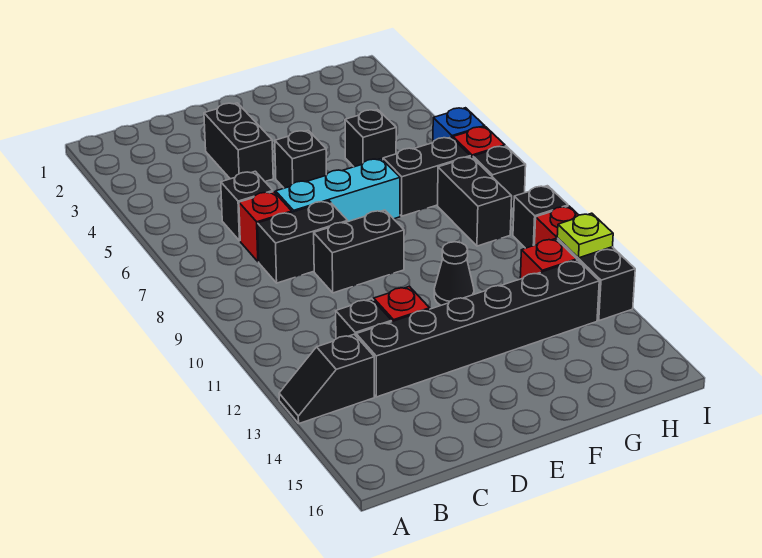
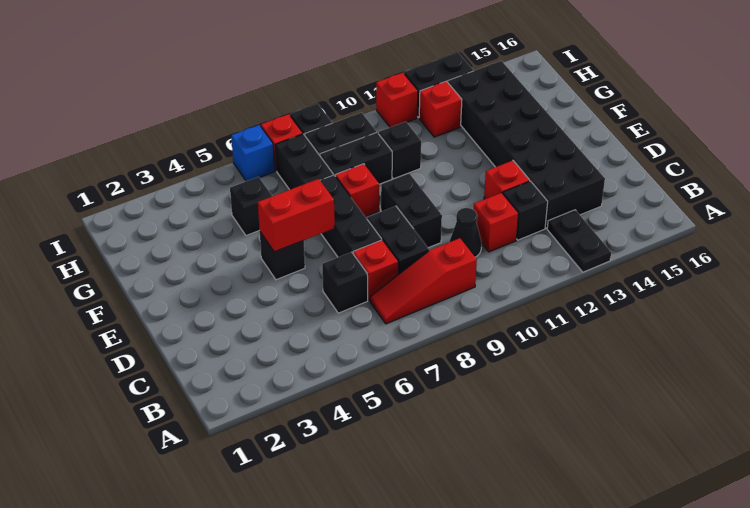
black 1x2 slope [279,334,374,423] -> black 1x2 plate [547,210,611,272]
none -> red 1x3 slope [370,238,477,324]
none -> red 1x1 brick [474,193,519,252]
black 1x6 brick [356,260,599,397] -> black 2x6 brick [448,61,605,228]
black 1x2 brick [204,103,273,181] -> black 1x2 brick moved to [320,132,392,184]
cyan 1x3 brick [276,159,400,222] -> black 1x3 brick [320,175,382,257]
none -> red 1x2 brick [258,179,335,252]
none -> red 1x1 brick [336,164,379,217]
black 1x1 cone [434,242,474,305] -> black 1x1 cone moved to [449,208,481,257]
black 1x1 brick [513,186,568,248] -> black 1x1 brick moved to [379,122,421,179]
lime 1x1 plate [557,213,613,258] -> none

